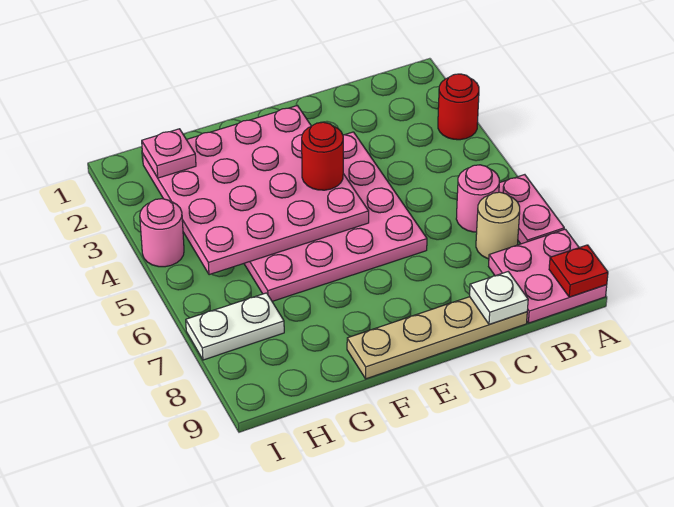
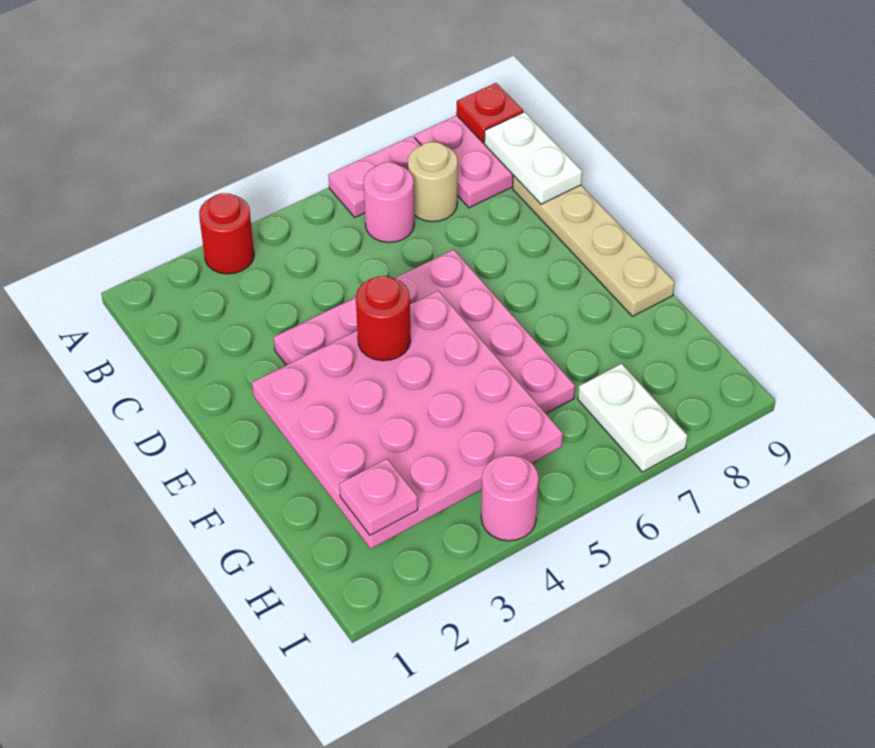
white 1x1 plate [470,272,528,325] -> white 1x2 plate [484,112,582,204]

